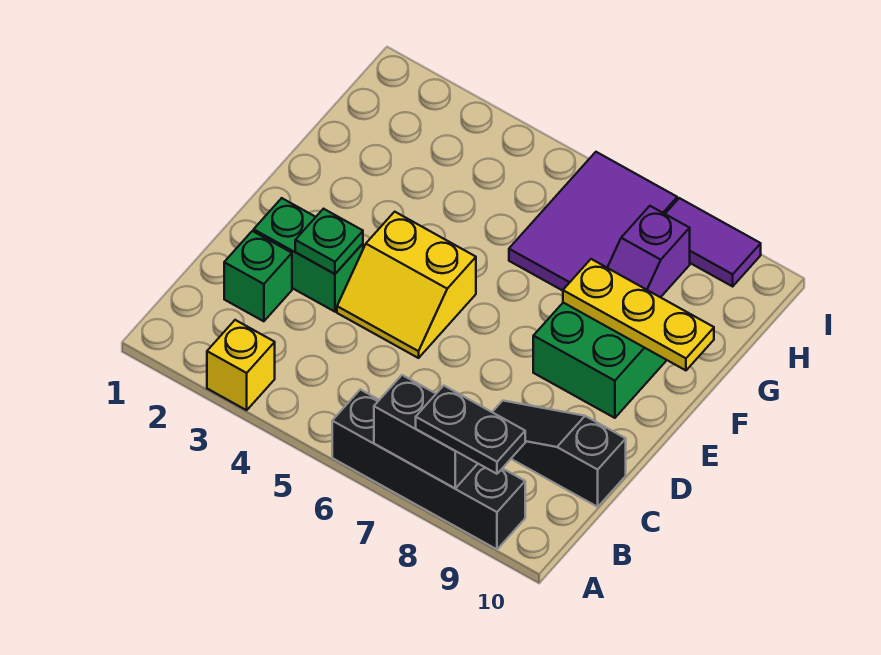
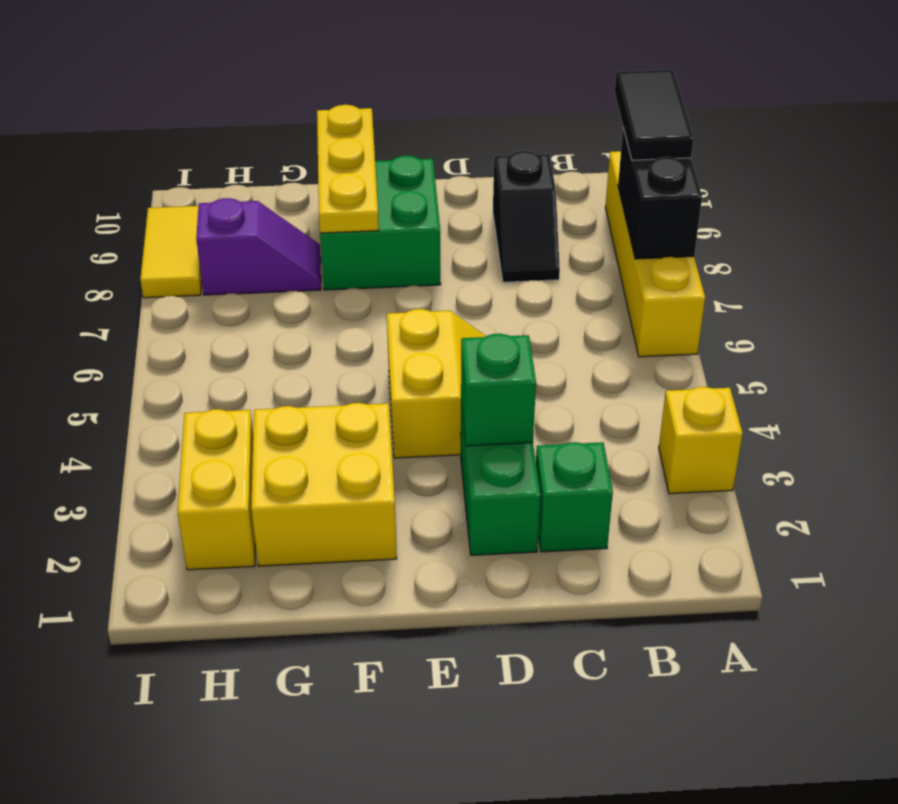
black 1x4 brick [332,389,525,549] -> yellow 1x4 brick [605,151,705,357]
black 1x2 plate [416,386,525,474] -> black 1x2 tile [615,70,694,160]
black 1x3 slope [493,401,626,507] -> black 1x2 slope [493,151,560,282]
green 1x1 plate [295,209,363,274] -> green 1x1 brick [461,334,536,446]
none -> yellow 2x2 brick [251,403,397,566]
purple 2x3 tile [509,152,677,291] -> none
none -> yellow 1x2 brick [178,409,255,570]
purple 1x2 tile [665,198,761,286] -> yellow 1x2 tile [140,206,202,298]

